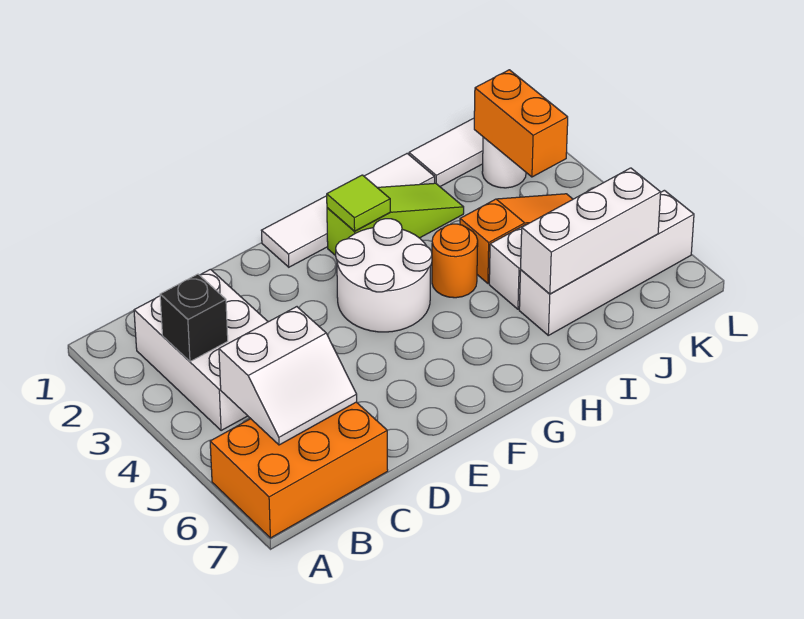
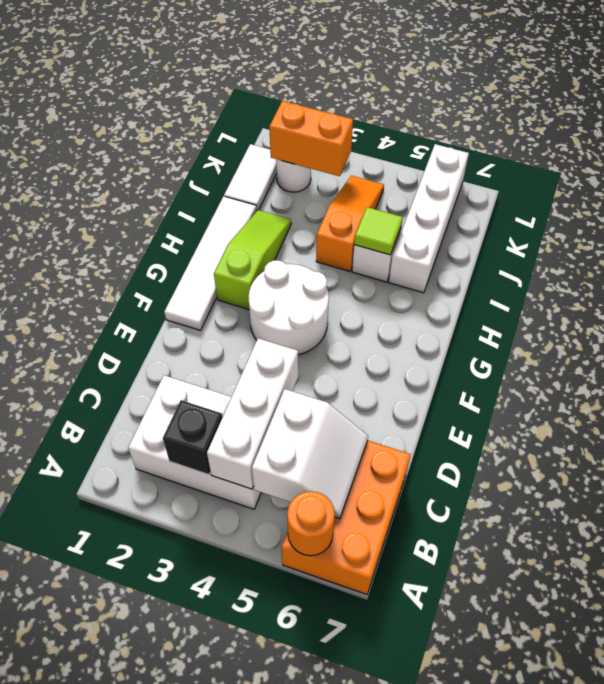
lime 1x1 tile [327,175,390,231] -> lime 1x1 tile moved to [354,207,403,255]
orange 1x1 round brick [432,224,478,298] -> orange 1x1 round brick moved to [287,491,335,556]
white 1x3 brick [521,168,661,294] -> white 1x3 brick moved to [207,338,298,489]

